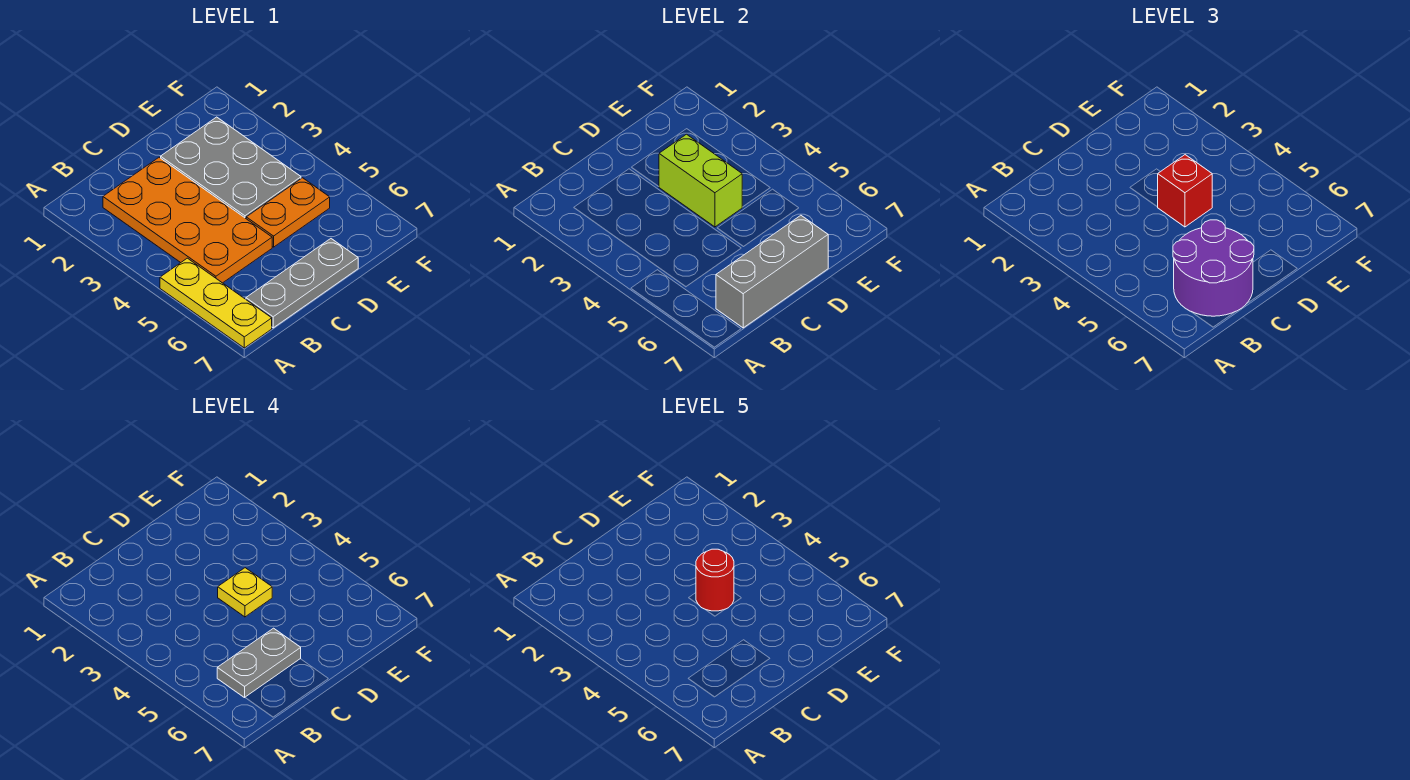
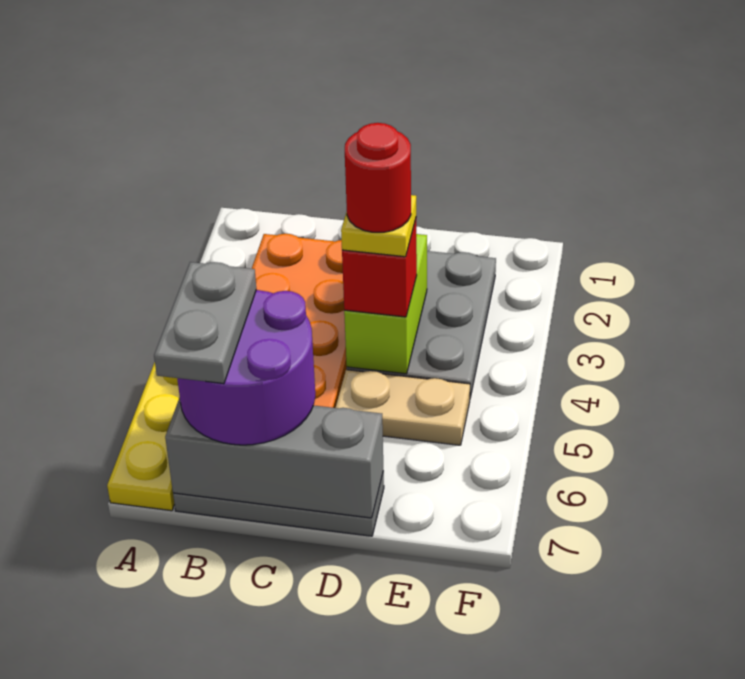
grey 1x2 plate [217,628,301,698] -> grey 1x2 plate turned to [154,262,256,384]
orange 1x2 plate [246,178,330,247] -> tan 1x2 plate [336,370,470,445]

